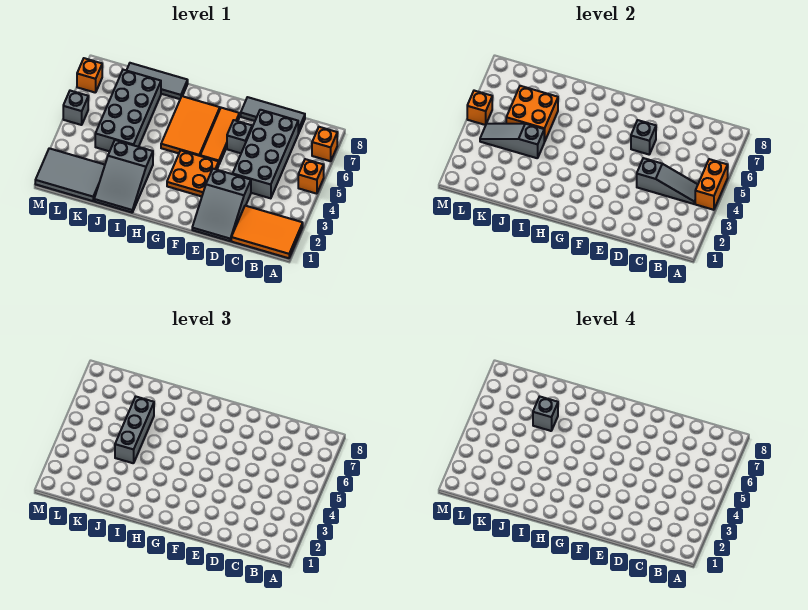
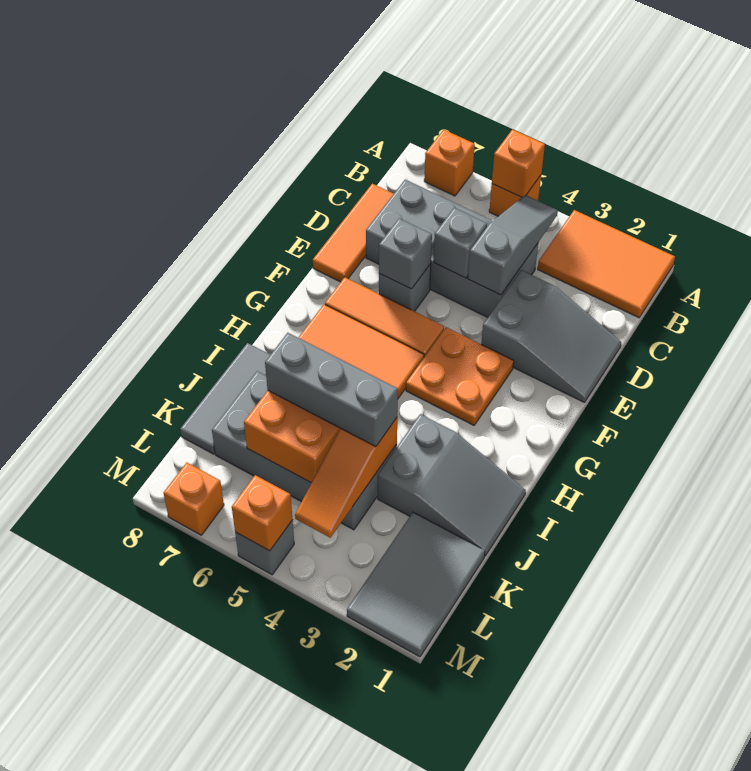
orange 2x3 tile [231,206,303,258] -> orange 2x3 tile turned to [538,210,675,318]
orange 1x2 brick [695,159,728,210] -> orange 1x1 brick [492,129,545,197]
grey 1x3 tile [241,97,305,134] -> orange 1x3 tile [313,184,394,282]
grey 1x3 slope [480,124,544,158] -> orange 1x3 slope [295,418,397,538]
grey 1x1 brick [533,397,558,431] -> grey 1x1 brick moved to [434,208,487,278]

